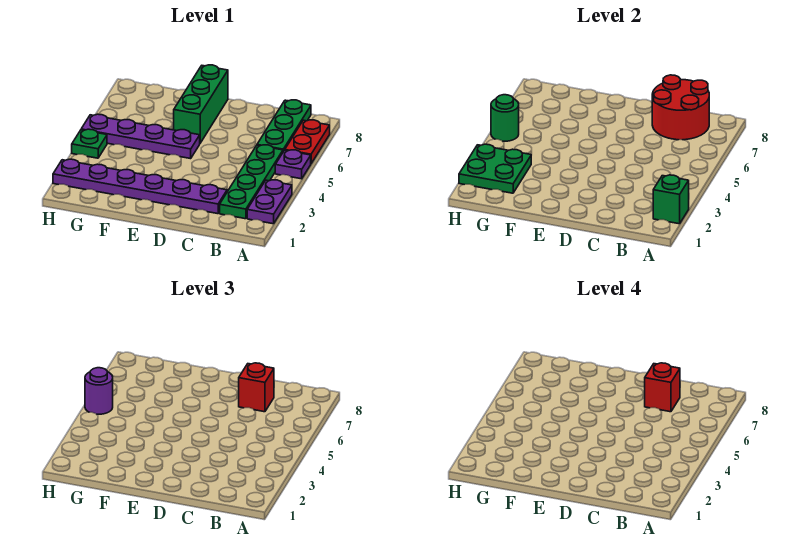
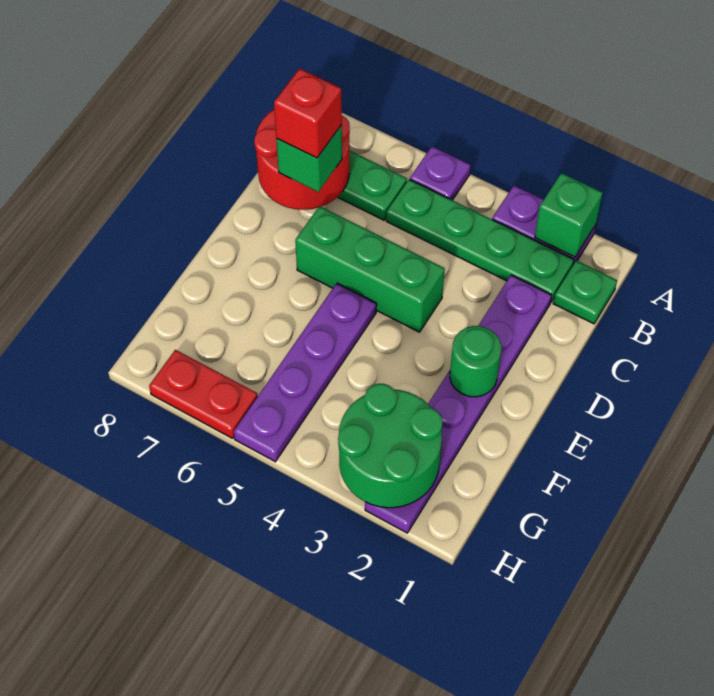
red 1x2 plate [285,120,330,163] -> red 1x2 plate moved to [149,350,258,438]
red 1x1 brick [239,363,274,412] -> green 1x1 brick [276,125,342,192]
green 1x3 brick [174,65,228,143] -> green 1x3 brick moved to [295,206,445,332]
green 2x2 plate [459,144,531,193] -> green 2x2 round brick [338,384,443,508]
green 1x1 plate [72,129,107,158] -> green 1x1 plate moved to [553,261,617,324]
green 1x1 round brick [491,95,519,141] -> green 1x1 round brick moved to [450,326,501,397]
purple 1x1 round brick [85,368,113,414] -> none

